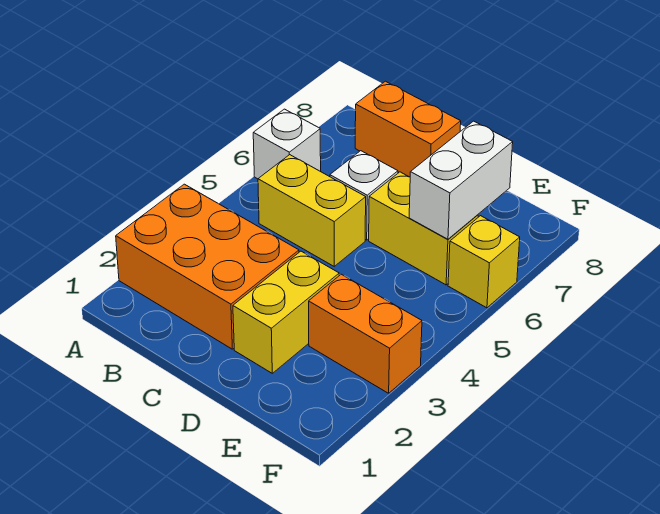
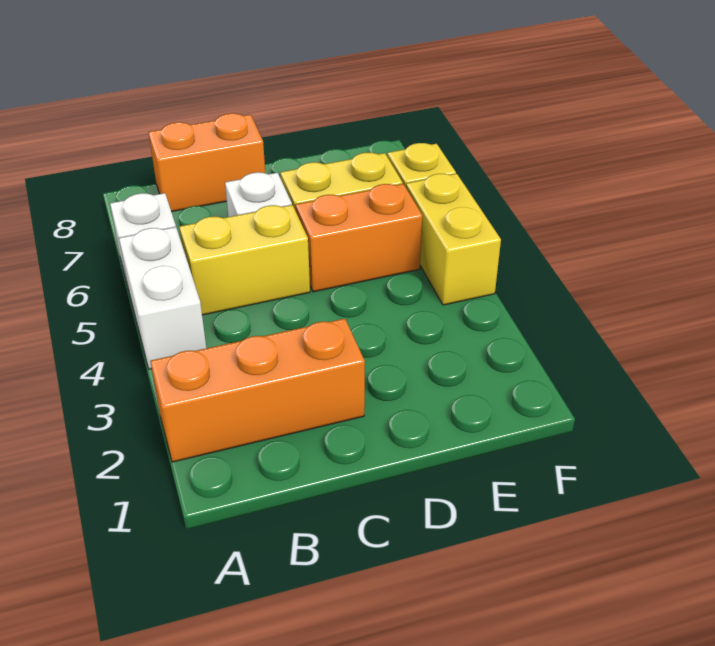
orange 2x3 brick [116,184,299,349] -> orange 1x3 brick [150,319,365,462]
yellow 1x2 brick [233,251,339,373] -> yellow 1x2 brick moved to [406,174,501,305]
orange 1x2 brick [309,274,422,393] -> orange 1x2 brick moved to [295,184,422,292]
white 1x2 brick [409,121,513,239] -> white 1x2 brick moved to [119,227,206,369]

